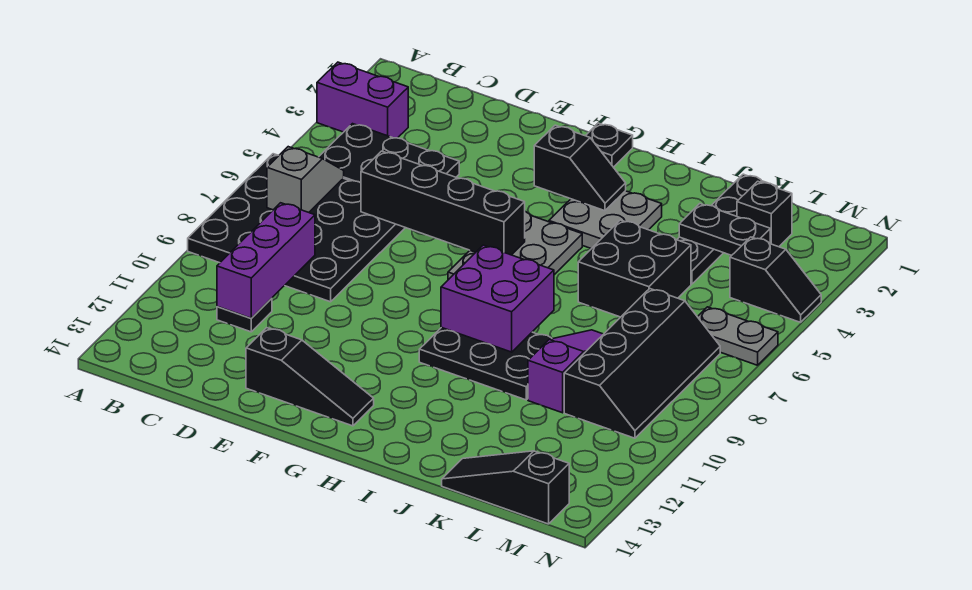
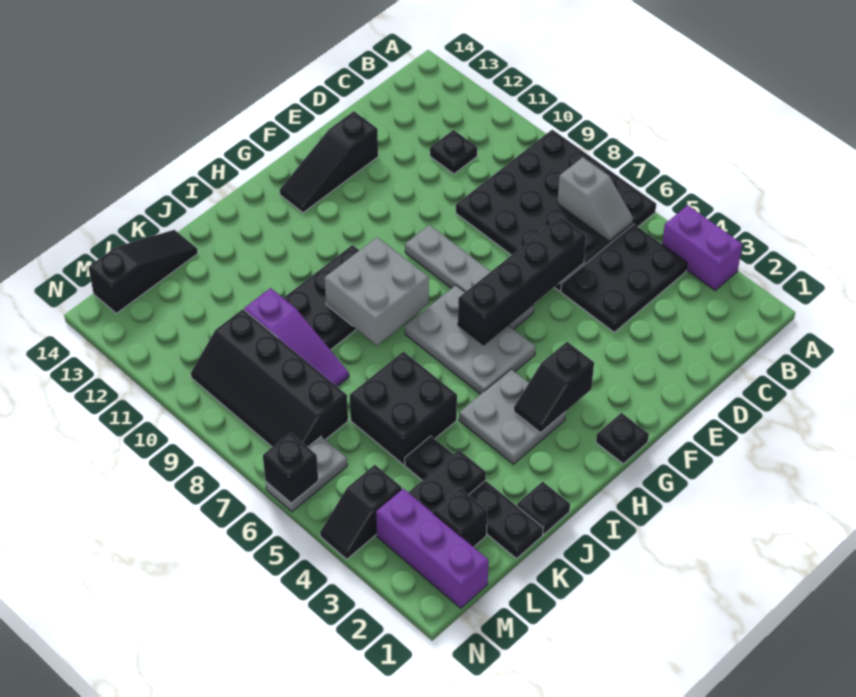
purple 1x2 brick [317,62,408,138] -> purple 1x2 brick turned to [662,205,742,290]
purple 1x3 brick [217,203,315,318] -> purple 1x3 brick moved to [376,489,489,608]
none -> grey 1x4 plate [405,225,534,329]
purple 2x2 brick [441,245,554,352] -> grey 2x2 brick [325,237,429,345]
none -> black 1x1 plate [517,482,570,534]
none -> black 1x1 brick [263,433,318,503]

